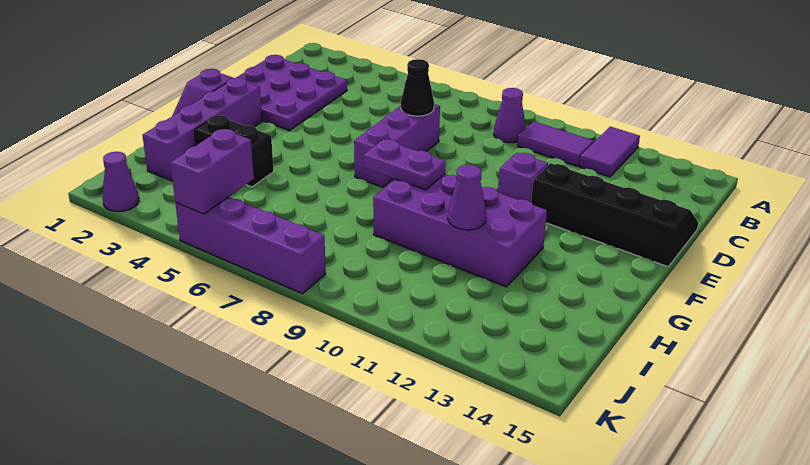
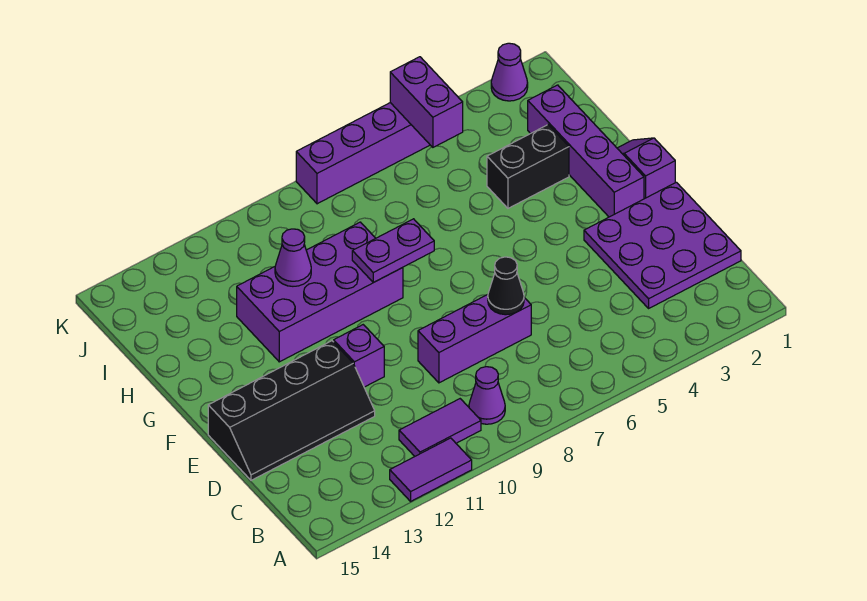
purple 1x2 tile [579,127,640,177] -> purple 1x2 tile turned to [390,438,472,501]
purple 1x3 brick [354,104,440,187] -> purple 1x3 brick turned to [418,295,531,383]

